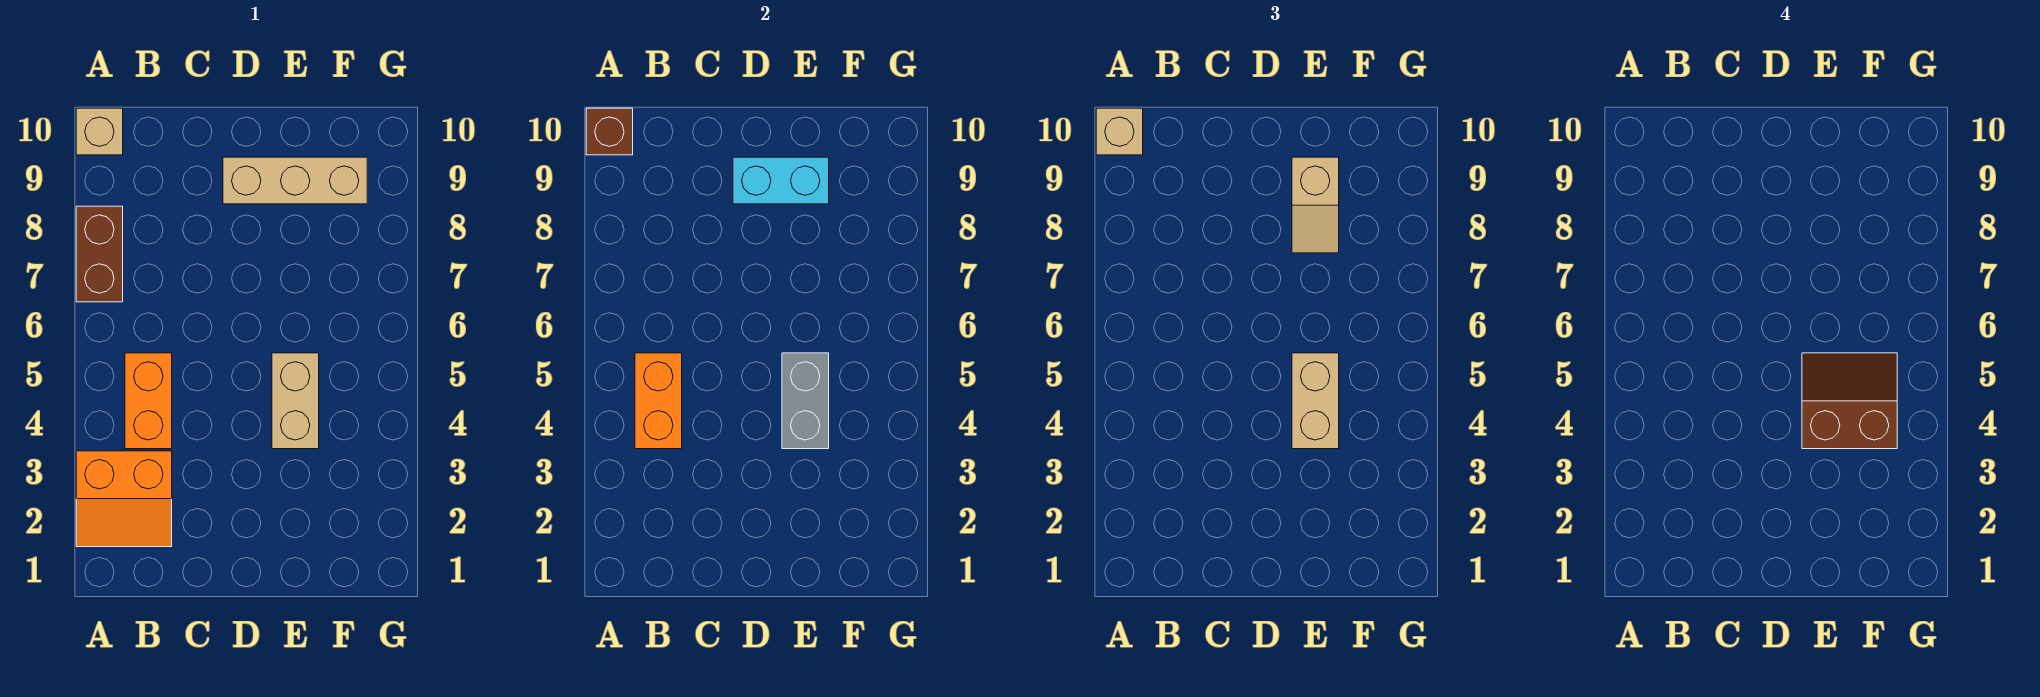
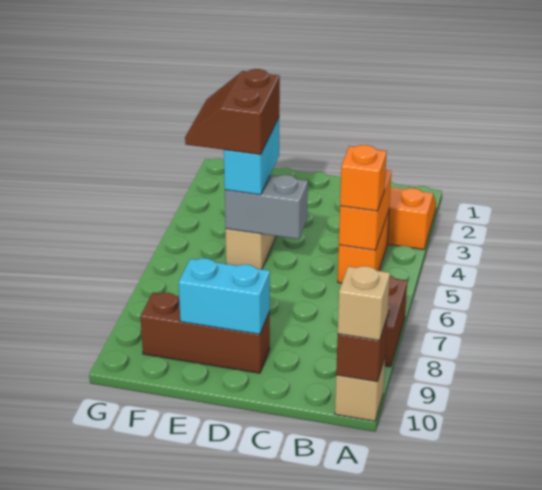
none -> orange 1x1 brick [340,145,387,211]
tan 1x3 brick [223,157,367,204] -> brown 1x3 brick [140,293,270,373]
grey 1x2 brick [782,353,829,449] -> grey 1x2 brick turned to [225,175,308,239]
tan 1x2 brick [1292,353,1339,449] -> cyan 1x2 brick [224,118,279,195]
brown 2x2 slope [1802,353,1897,449] -> brown 2x2 slope turned to [185,69,280,155]
tan 1x2 slope [1292,157,1339,253] -> none

